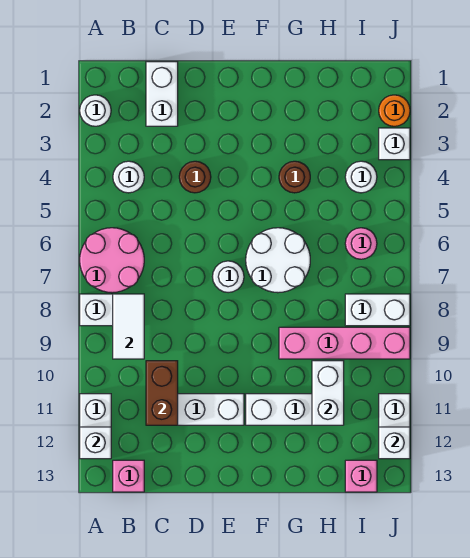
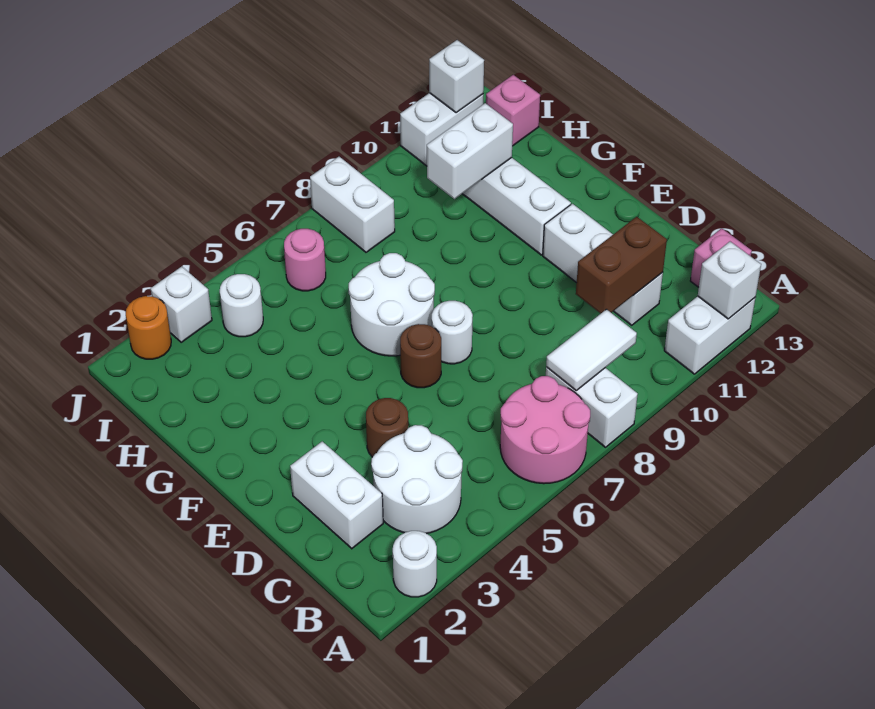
white 1x1 round brick [113,161,144,193] -> white 2x2 round brick [371,425,463,534]
white 1x2 brick [146,62,178,126] -> white 1x2 brick turned to [290,441,383,549]
brown 1x1 round brick [279,161,310,193] -> brown 1x1 round brick moved to [400,324,441,388]
pink 1x4 brick [279,327,410,359] -> none

